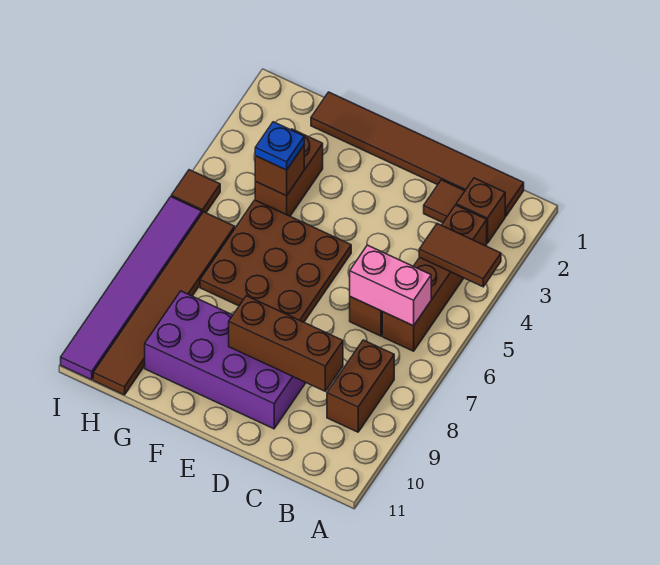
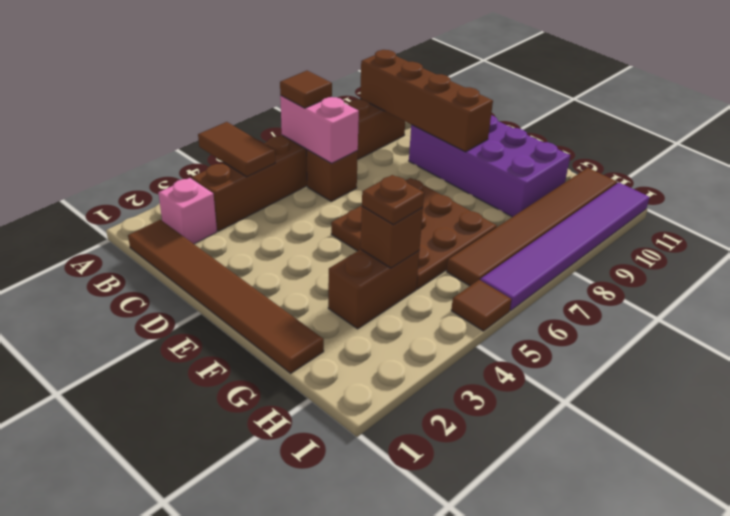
brown 1x1 brick [456,178,505,243] -> pink 1x1 brick [158,178,217,244]
brown 1x1 tile [424,180,465,223] -> brown 1x1 tile moved to [280,71,332,108]
brown 1x3 brick [229,296,343,391] -> brown 1x4 brick [360,50,493,152]
blue 1x1 plate [255,122,304,170] -> brown 1x1 plate [362,175,424,224]

